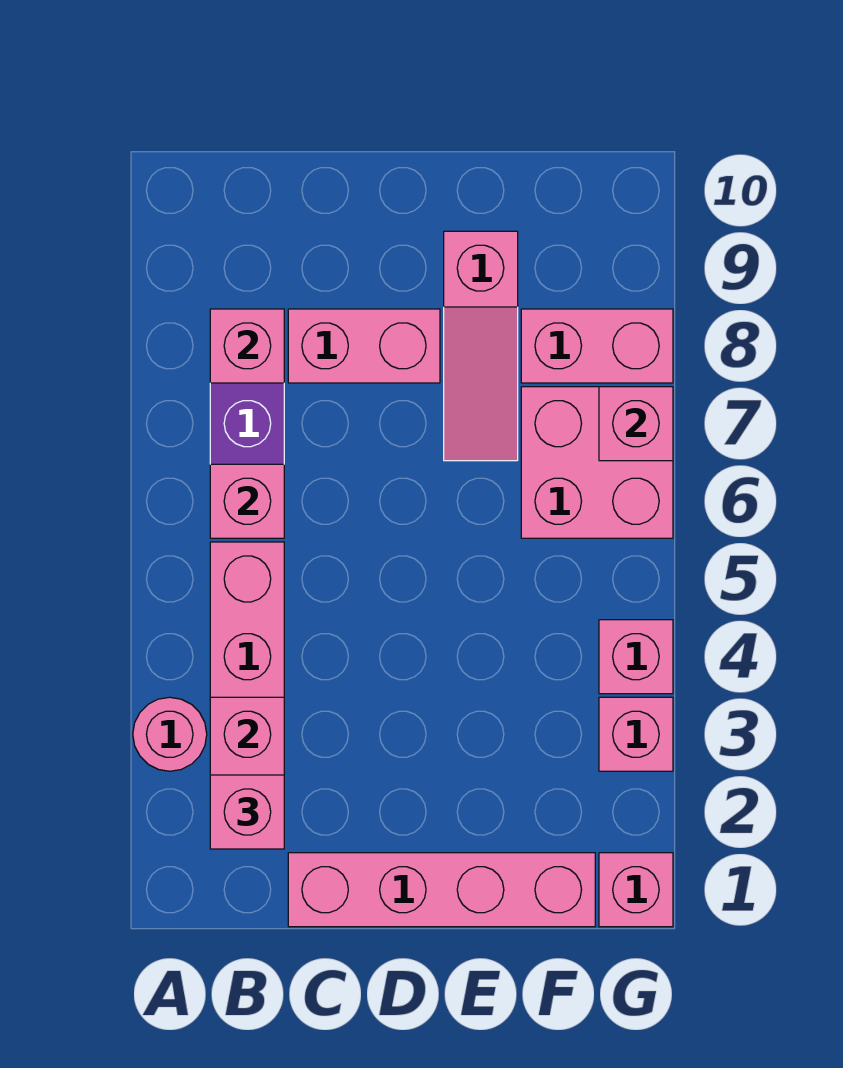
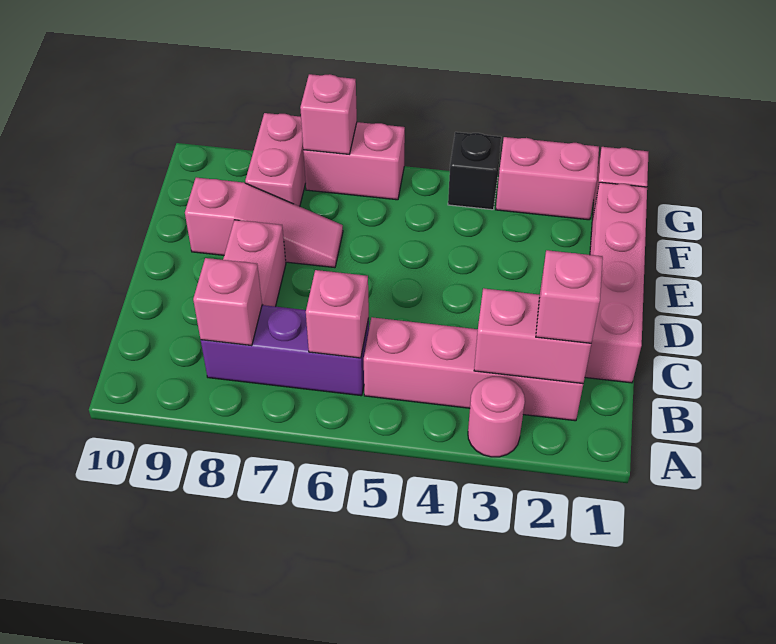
pink 2x2 brick [521,387,673,538] -> pink 1x2 brick [303,122,405,200]
pink 1x1 brick [599,697,673,771] -> pink 1x2 brick [496,137,599,220]
pink 1x1 brick [599,620,673,694] -> black 1x1 brick [448,132,501,210]

